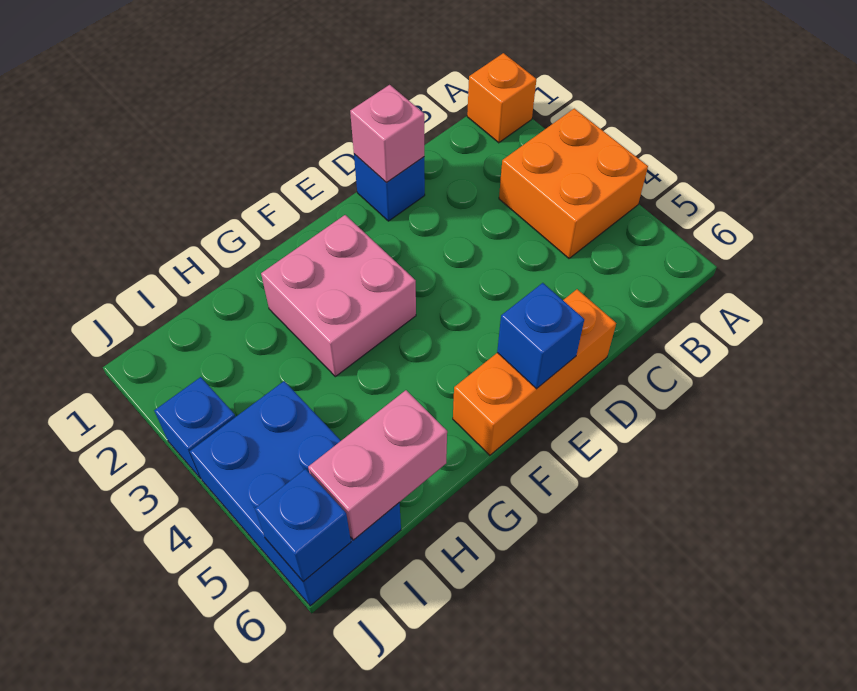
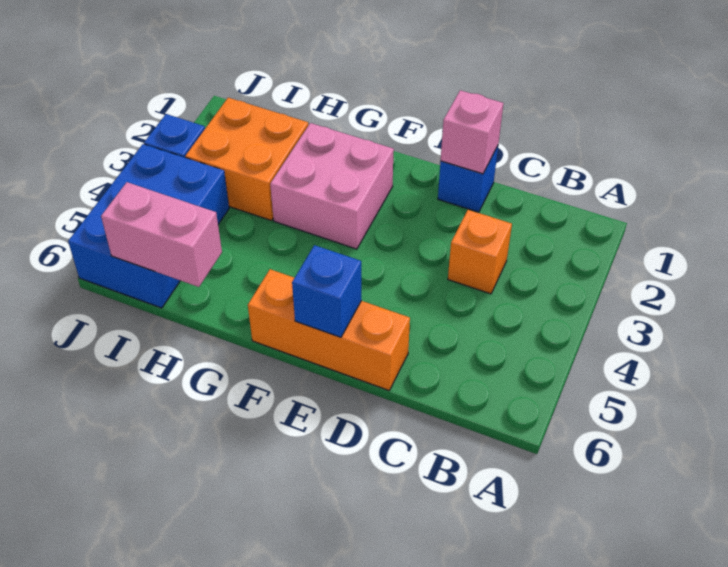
orange 1x1 brick [467,53,536,143] -> orange 1x1 brick moved to [448,210,512,294]
orange 2x2 brick [499,109,648,258] -> orange 2x2 brick moved to [185,98,308,221]
blue 1x1 brick [255,469,351,582] -> none

